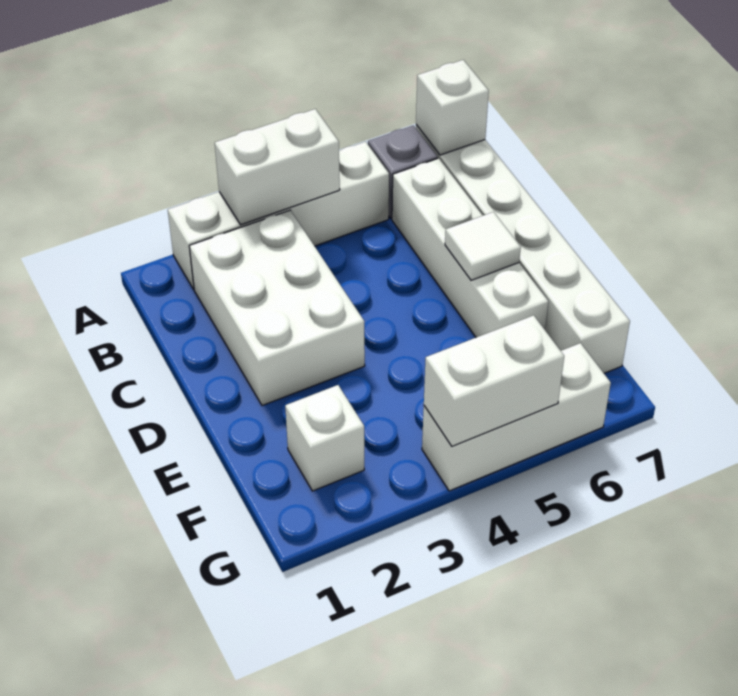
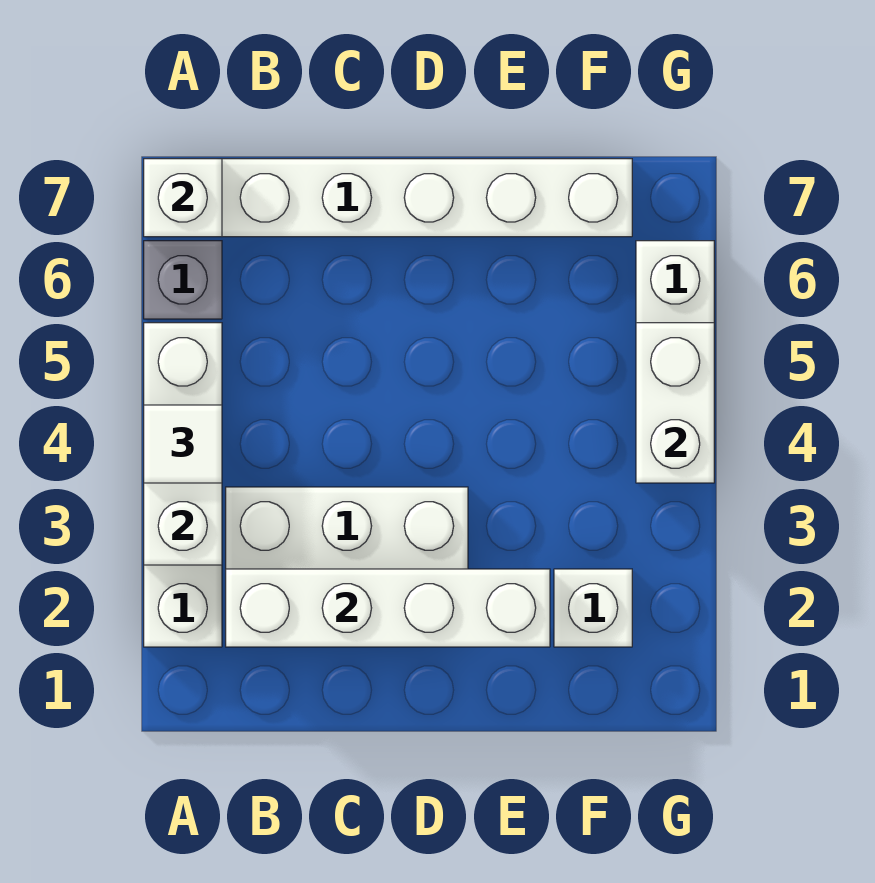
white 1x4 brick [392,158,548,337] -> white 1x4 brick moved to [226,569,550,647]
white 1x1 tile [445,212,521,280] -> white 1x1 tile moved to [144,405,222,483]

